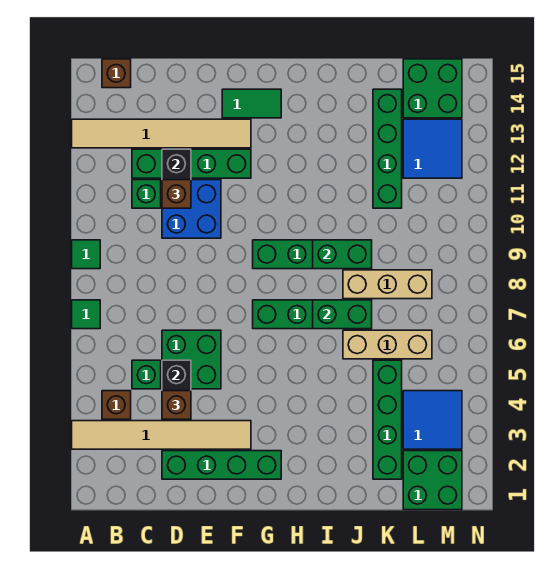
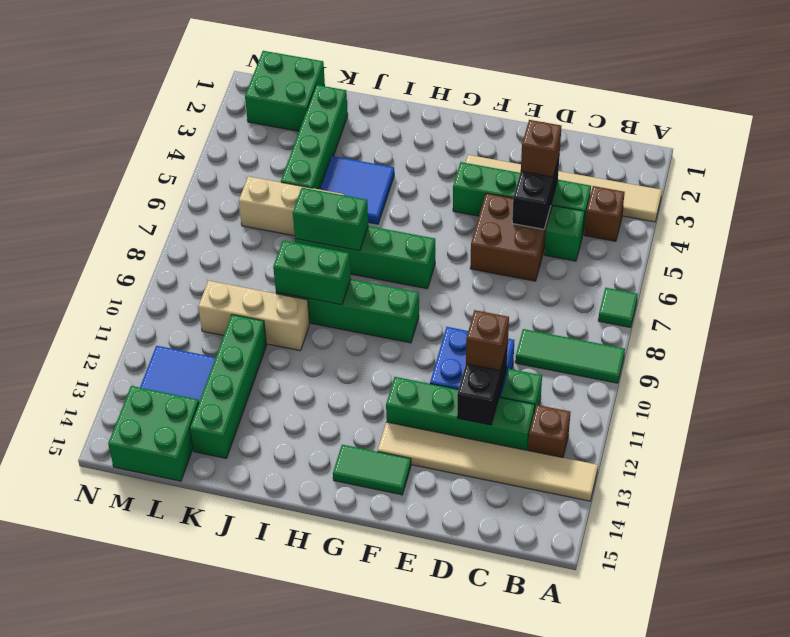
green 1x1 tile [72,240,100,269] -> green 1x3 tile [515,329,625,383]
brown 1x1 brick [102,59,131,88] -> brown 1x1 brick moved to [528,405,571,458]
green 1x4 brick [162,451,281,479] -> green 1x4 brick moved to [453,162,591,233]
green 2x2 brick [162,330,221,389] -> brown 2x2 brick [470,193,551,281]
tan 1x3 brick [343,270,432,299] -> tan 1x3 brick moved to [198,281,310,351]
blue 2x2 tile [403,391,462,449] -> blue 2x2 tile moved to [320,156,394,224]

